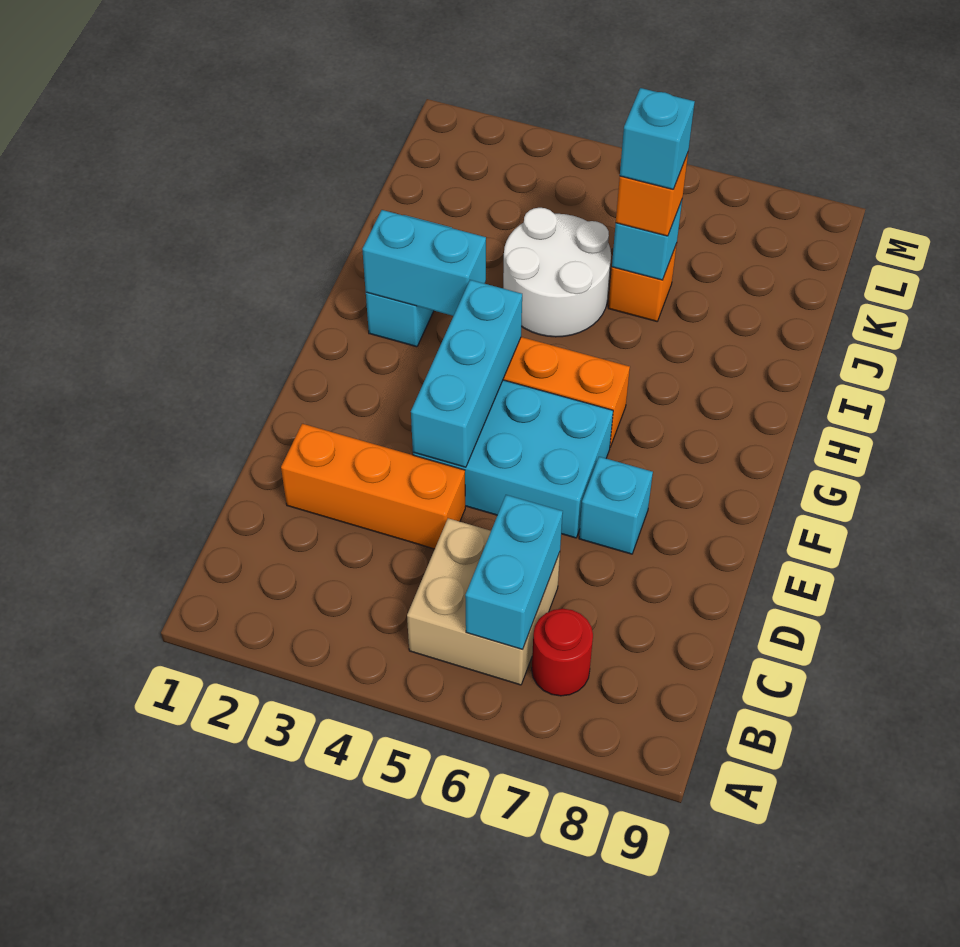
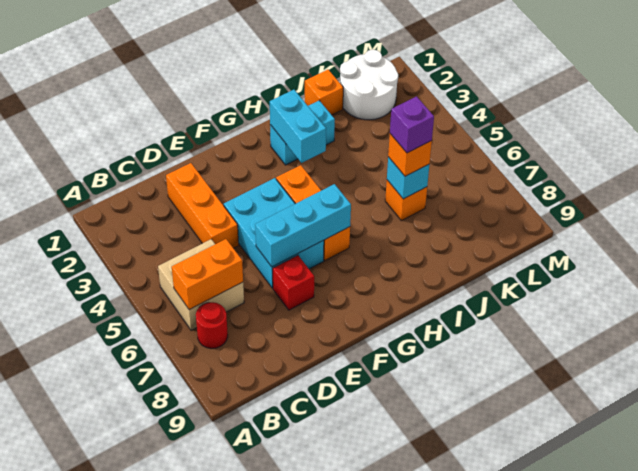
cyan 1x2 brick [465,495,563,650] -> orange 1x2 brick [172,239,243,310]
cyan 1x3 brick [411,280,522,467] -> cyan 1x3 brick moved to [255,184,351,267]
cyan 1x1 brick [579,457,653,554] -> red 1x1 brick [273,255,314,310]
white 2x2 round brick [503,208,611,337] -> white 2x2 round brick moved to [340,50,398,120]
none -> orange 1x1 brick [305,70,343,115]
cyan 1x1 brick [620,88,695,189] -> purple 1x1 brick [390,96,434,153]

